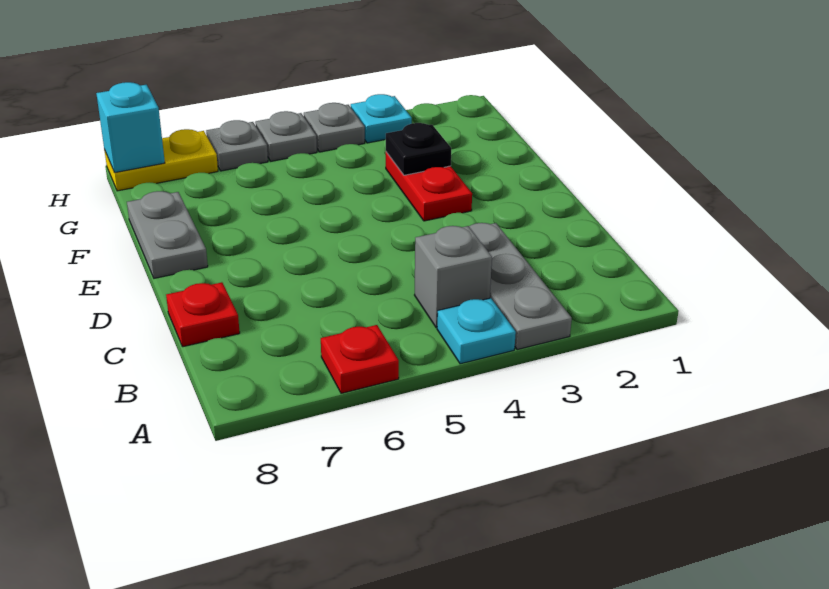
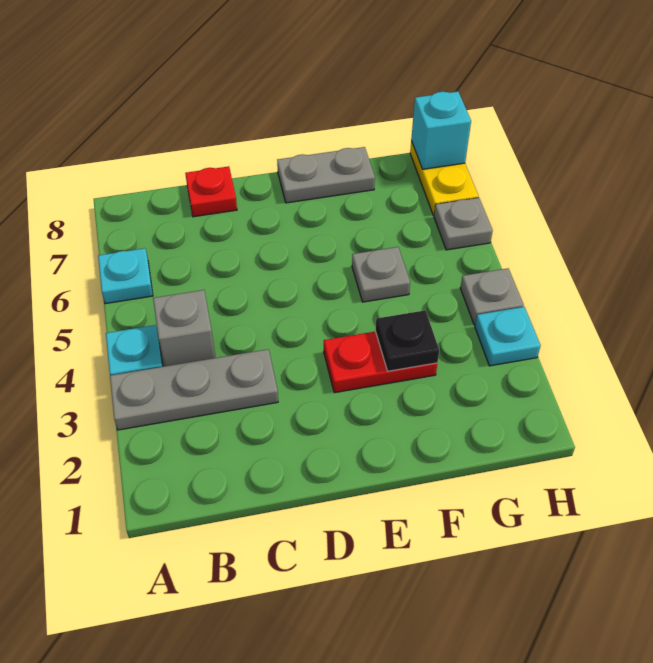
red 1x1 plate [321,325,399,393] -> cyan 1x1 plate [98,248,153,304]
grey 1x1 plate [255,111,317,161] -> grey 1x1 plate moved to [352,247,410,302]

